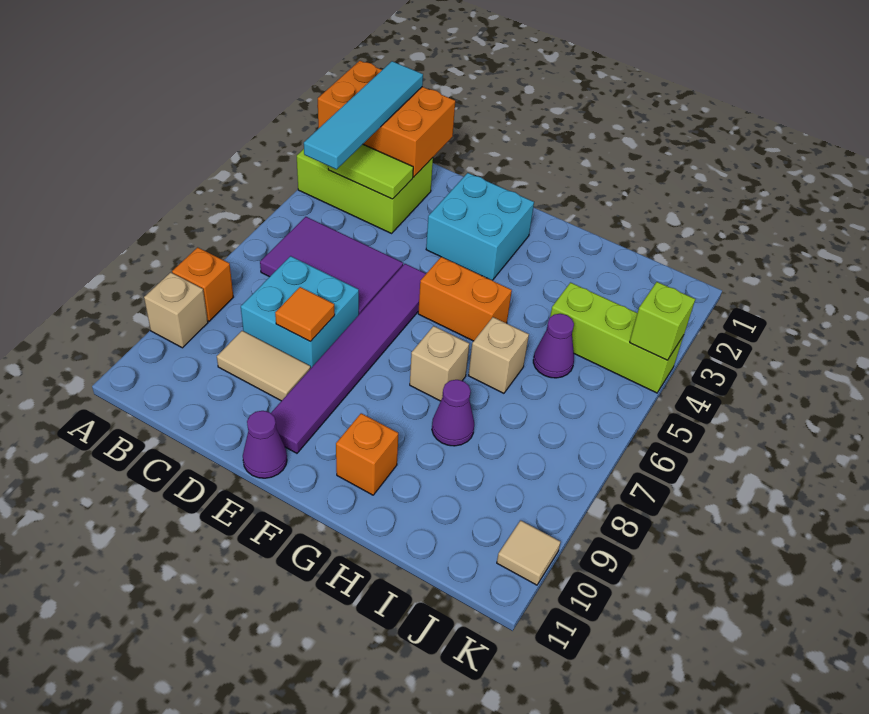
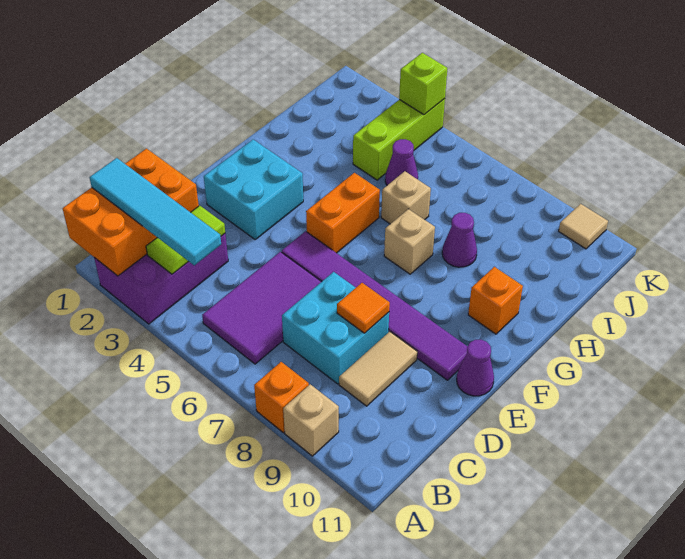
lime 2x3 brick [297,149,433,233] -> purple 2x3 brick [94,234,228,324]

